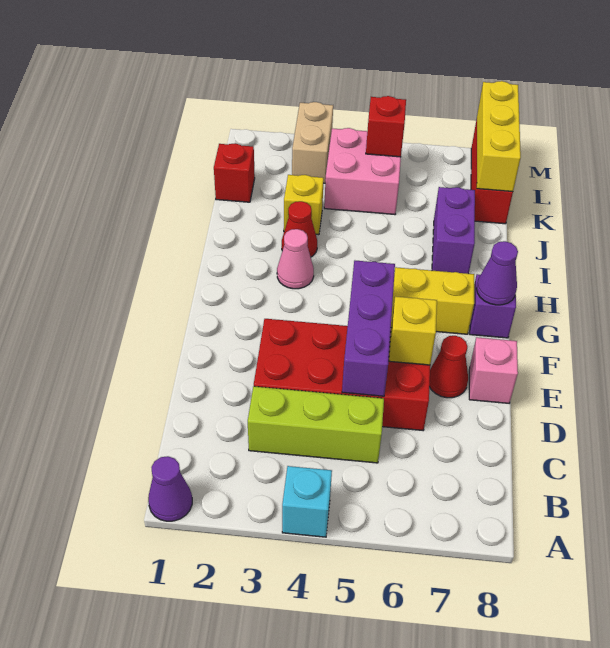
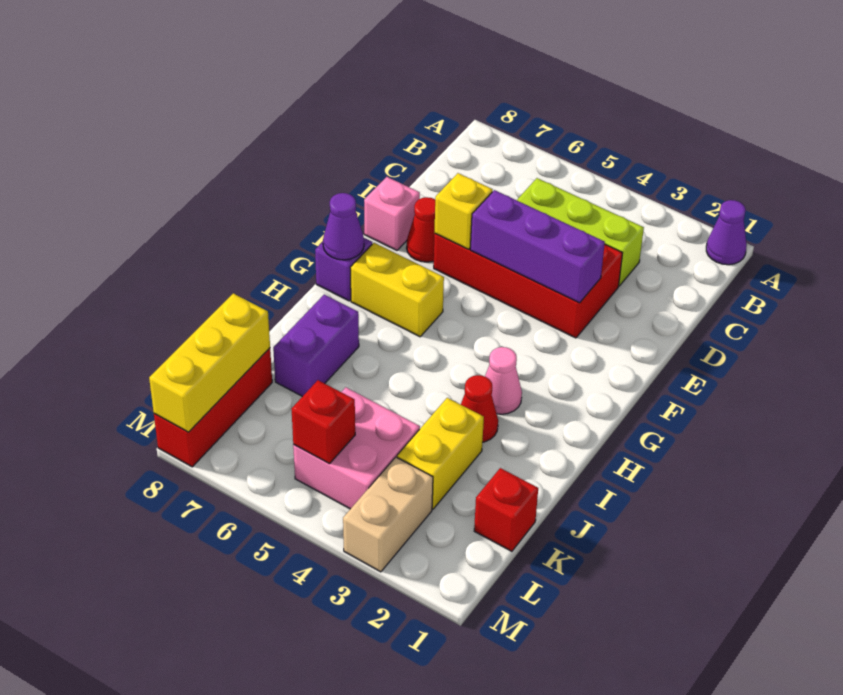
cyan 1x1 brick [282,466,332,537] -> none
purple 1x3 brick [342,261,395,396] -> purple 1x3 brick turned to [470,190,605,303]
yellow 1x1 brick [284,175,324,235] -> yellow 1x2 brick [397,398,484,509]

